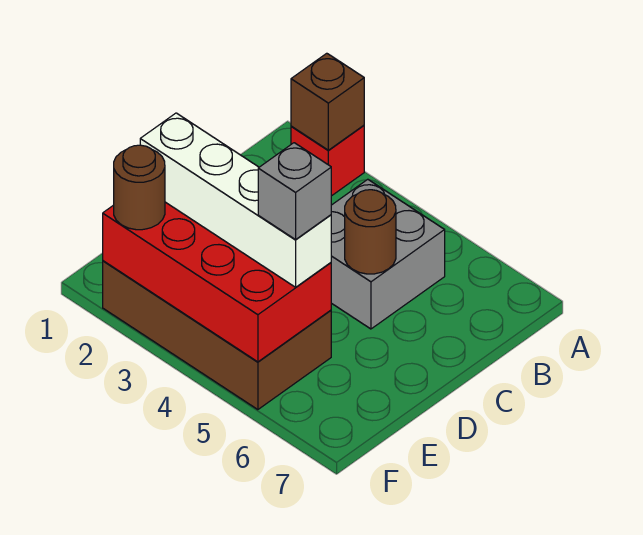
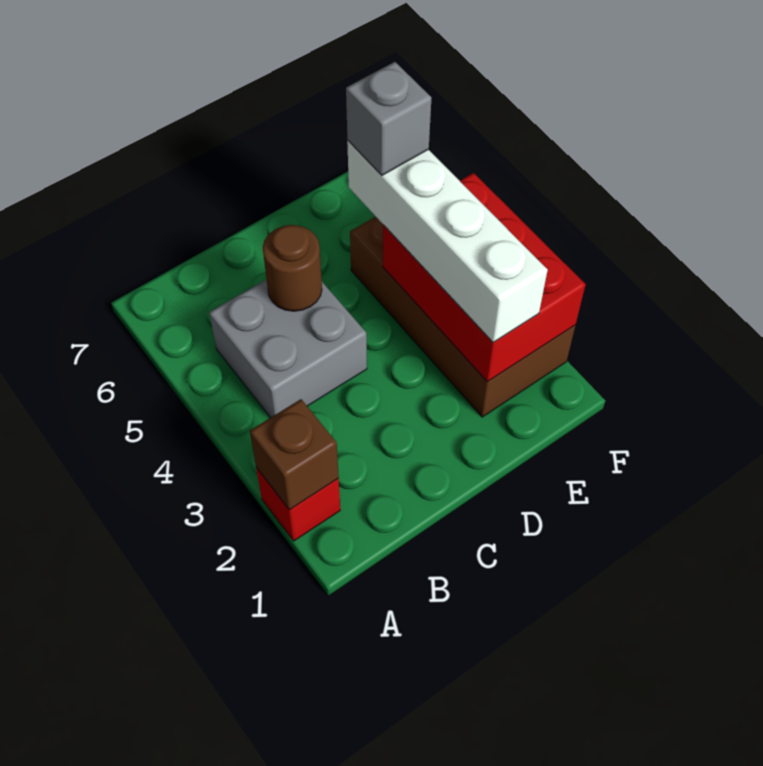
red 2x4 brick [103,202,331,362] -> red 2x3 brick [383,173,585,382]
brown 1x1 round brick [114,145,165,230] -> none

